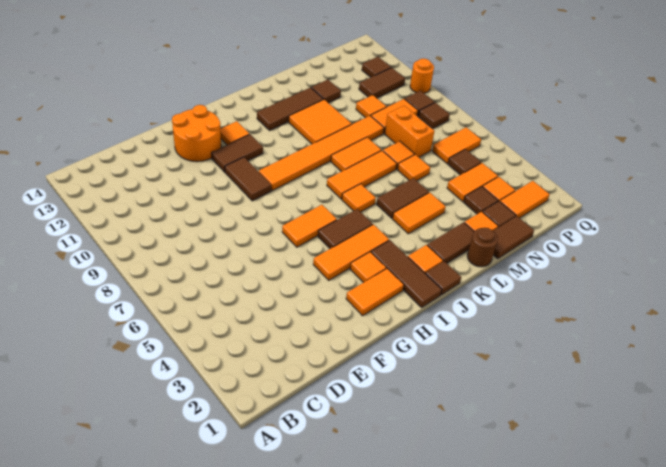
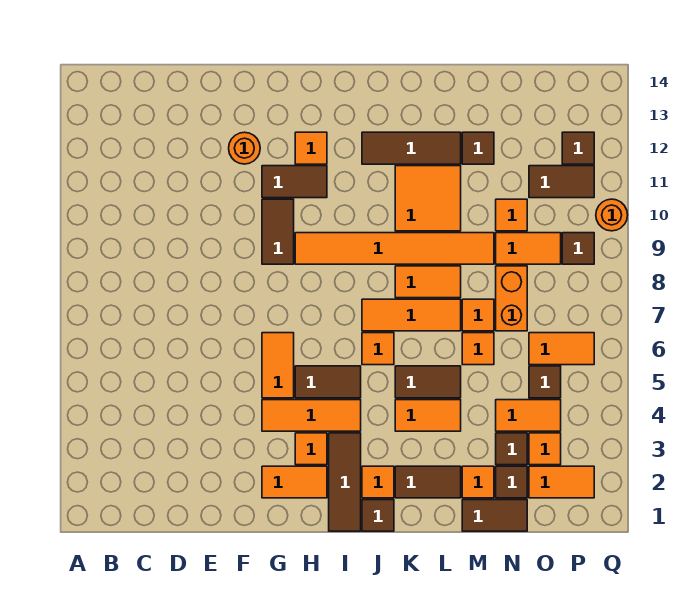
orange 2x2 round brick [172,105,221,162] -> orange 1x1 round brick [229,132,260,164]
orange 1x2 tile [282,205,337,247] -> orange 1x2 tile turned to [262,333,294,398]
brown 1x1 round brick [467,228,498,267] -> none
brown 1x1 tile [419,103,450,129] -> none

